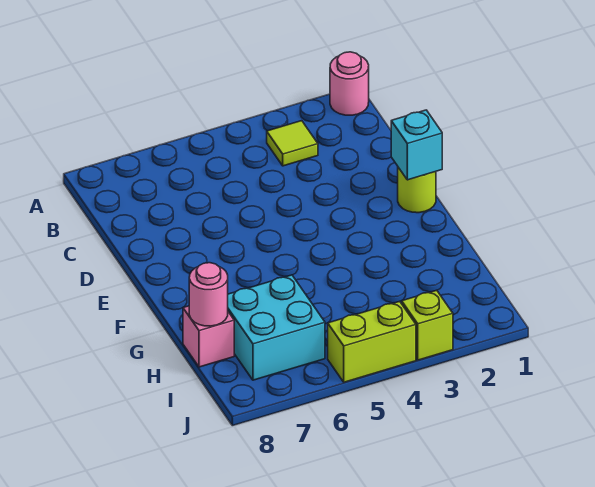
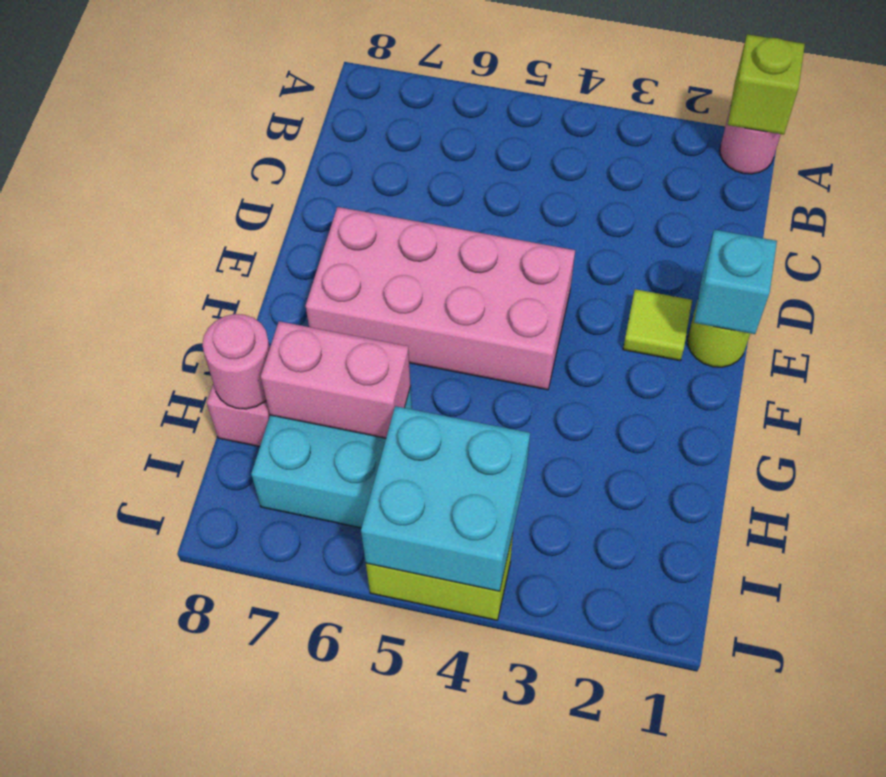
lime 1x1 tile [267,121,318,166] -> lime 1x1 tile moved to [623,289,692,361]
none -> pink 2x4 brick [306,207,575,390]
none -> pink 1x2 brick [261,321,411,438]
none -> cyan 2x2 brick [361,406,530,591]
lime 1x1 brick [402,290,453,360] -> lime 1x1 brick moved to [728,34,805,135]

